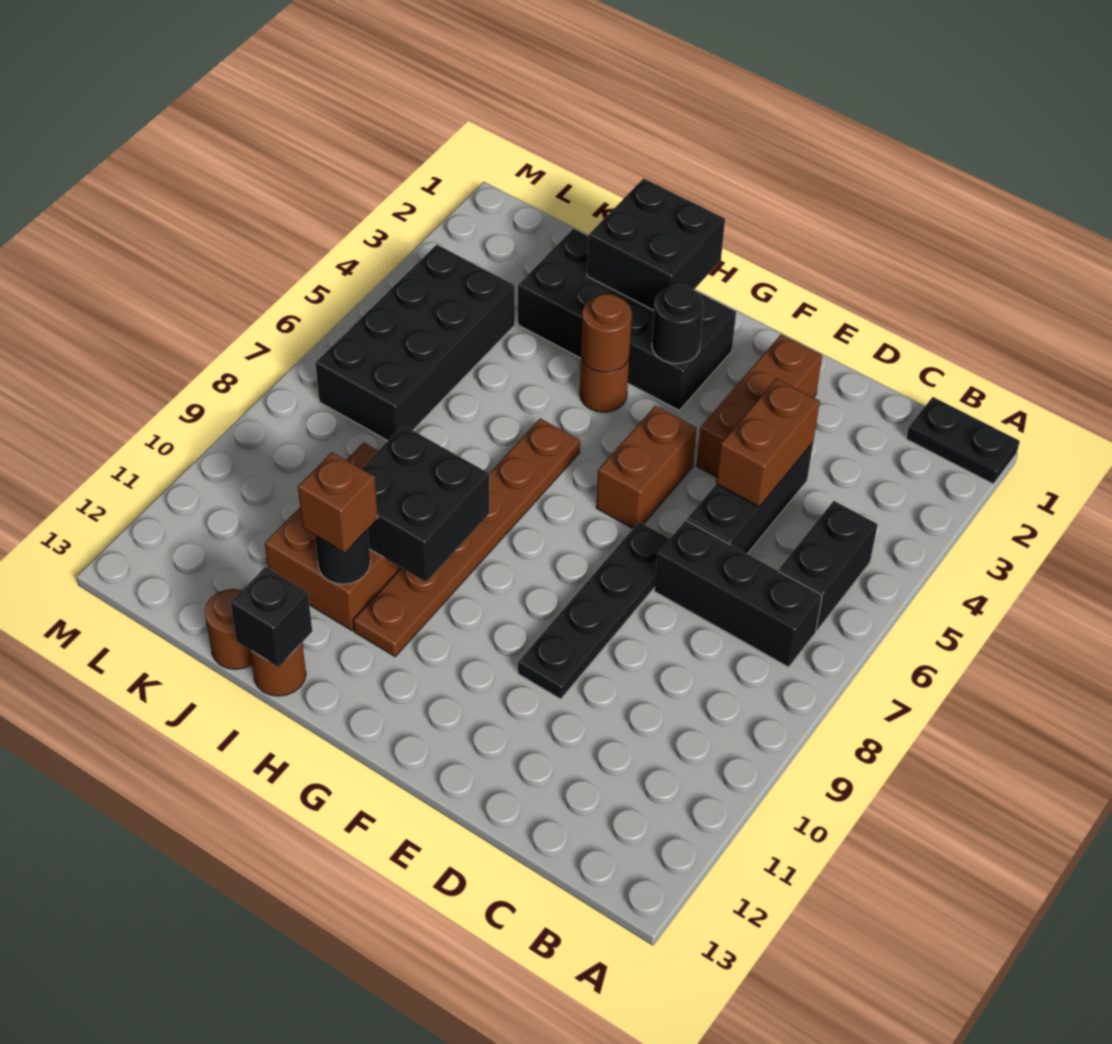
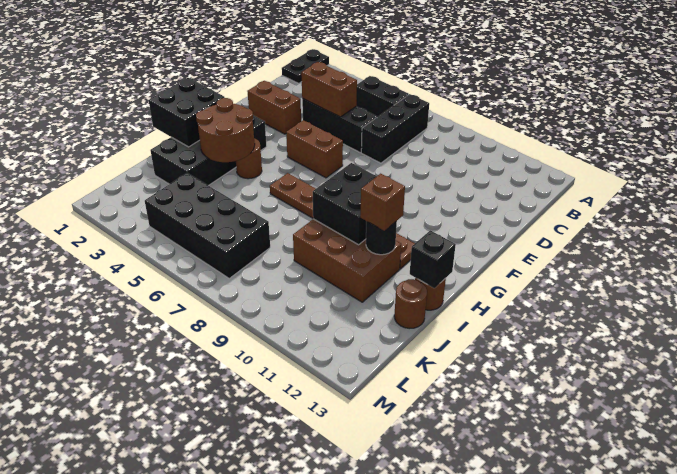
brown 1x3 brick [696,334,822,477] -> brown 1x2 brick [247,81,301,134]
black 1x4 plate [518,522,670,699] -> none
black 1x1 round brick [652,285,704,364] -> none
brown 1x1 round brick [581,294,632,372] -> brown 2x2 round brick [196,98,255,162]

